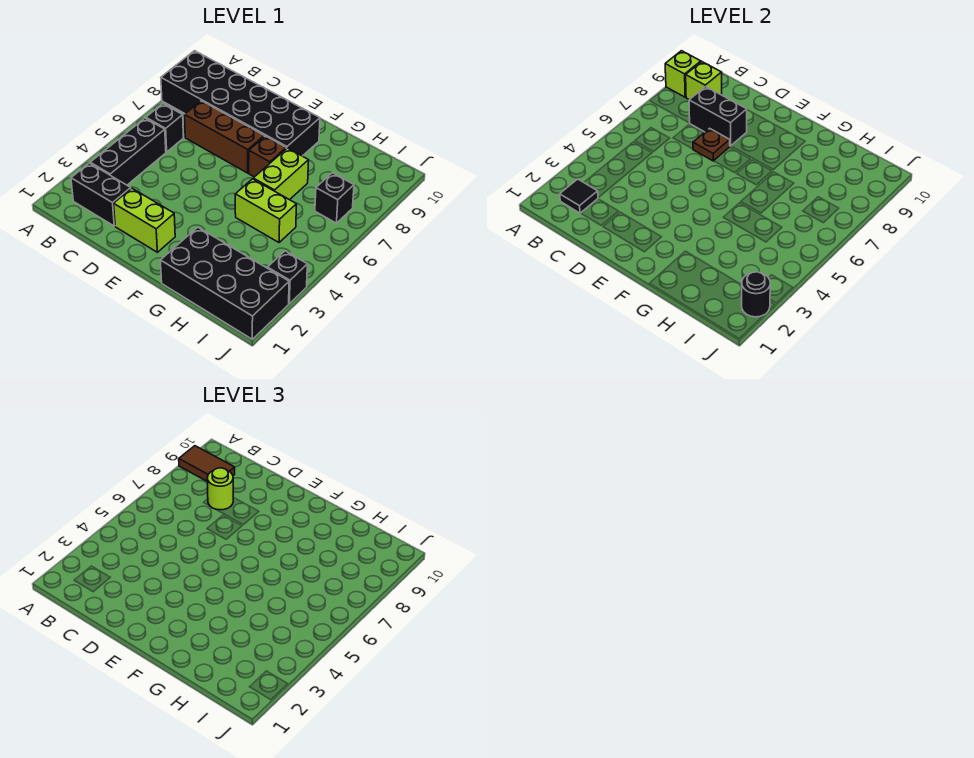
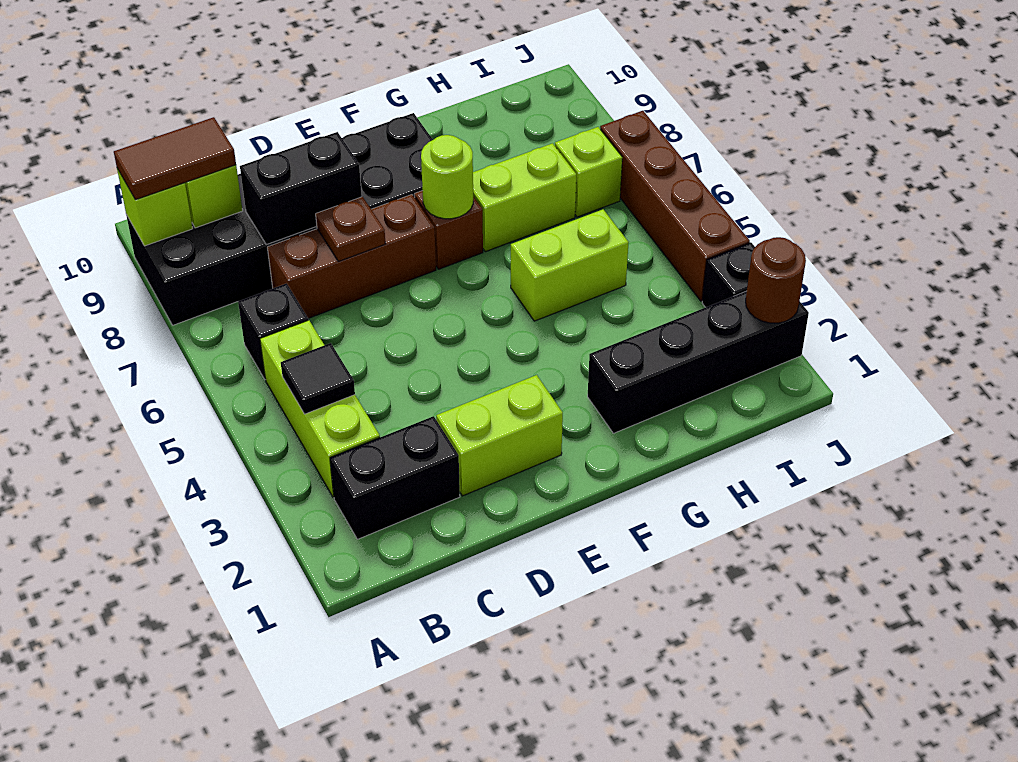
black 1x1 tile [560,179,598,213] -> black 1x1 tile moved to [281,343,355,414]
black 1x3 brick [90,118,166,185] -> lime 1x3 brick [260,320,380,498]
lime 1x1 round brick [207,468,233,510] -> lime 1x1 round brick moved to [421,135,473,219]
black 2x4 brick [160,227,289,339] -> black 1x4 brick [588,291,809,433]
lime 1x2 brick [253,148,309,200] -> lime 1x2 brick turned to [473,143,576,252]
black 1x1 brick [315,173,354,223] -> lime 1x1 brick [555,127,622,217]
black 1x1 round brick [742,272,770,317] -> brown 1x1 round brick [746,237,806,323]
none -> brown 1x4 brick [600,111,750,301]

